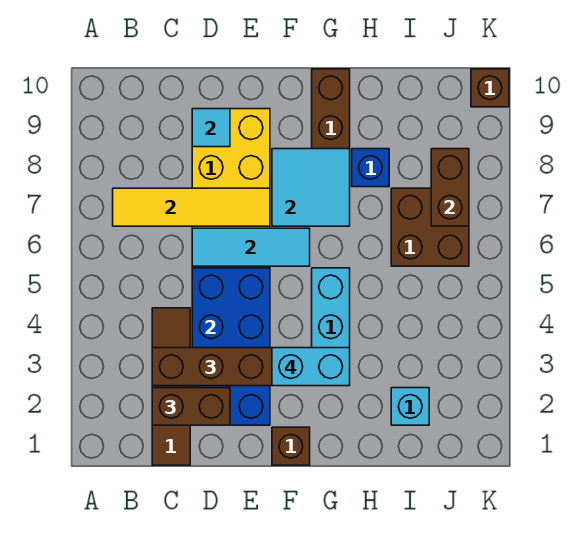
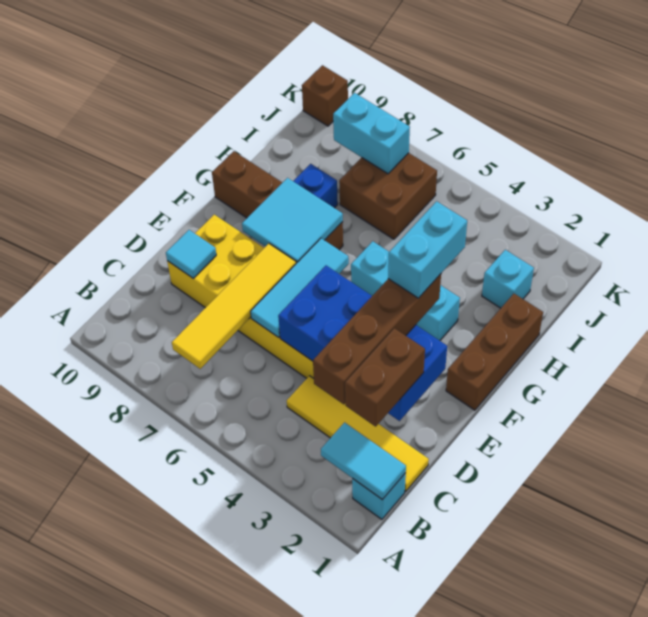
none -> cyan 1x1 brick [352,473,406,519]
none -> cyan 1x2 tile [321,422,406,500]
brown 1x4 tile [152,308,190,465] -> yellow 1x4 tile [287,376,429,491]
brown 1x1 brick [272,427,310,465] -> brown 1x3 brick [446,294,543,410]
brown 1x2 brick [431,149,469,226] -> cyan 1x2 brick [333,93,410,174]

